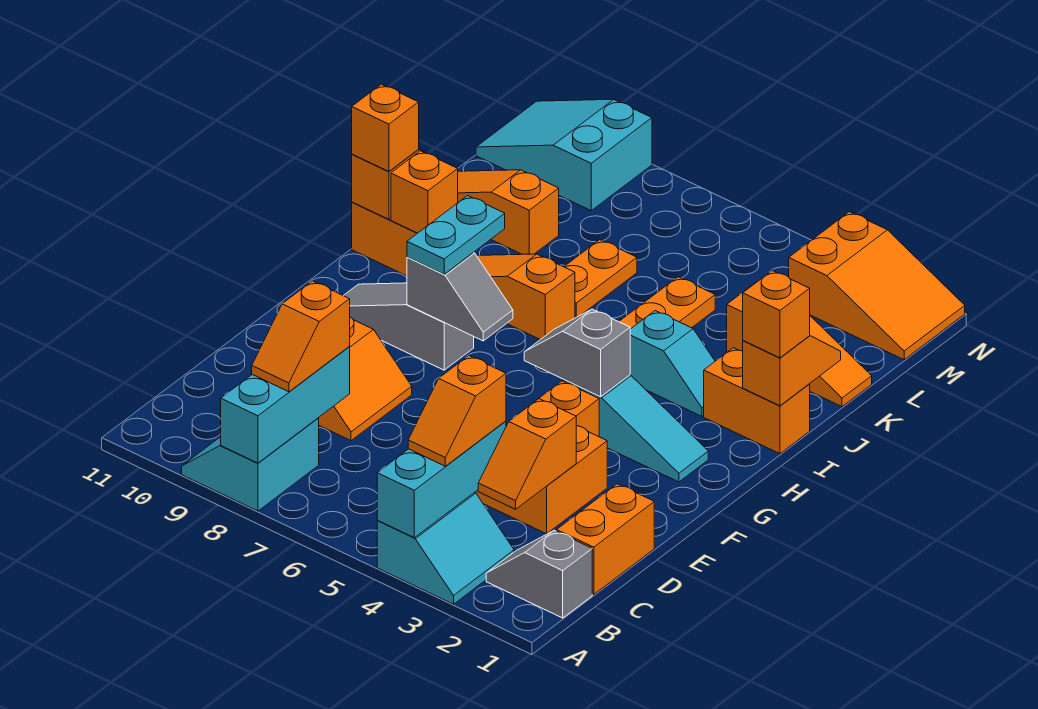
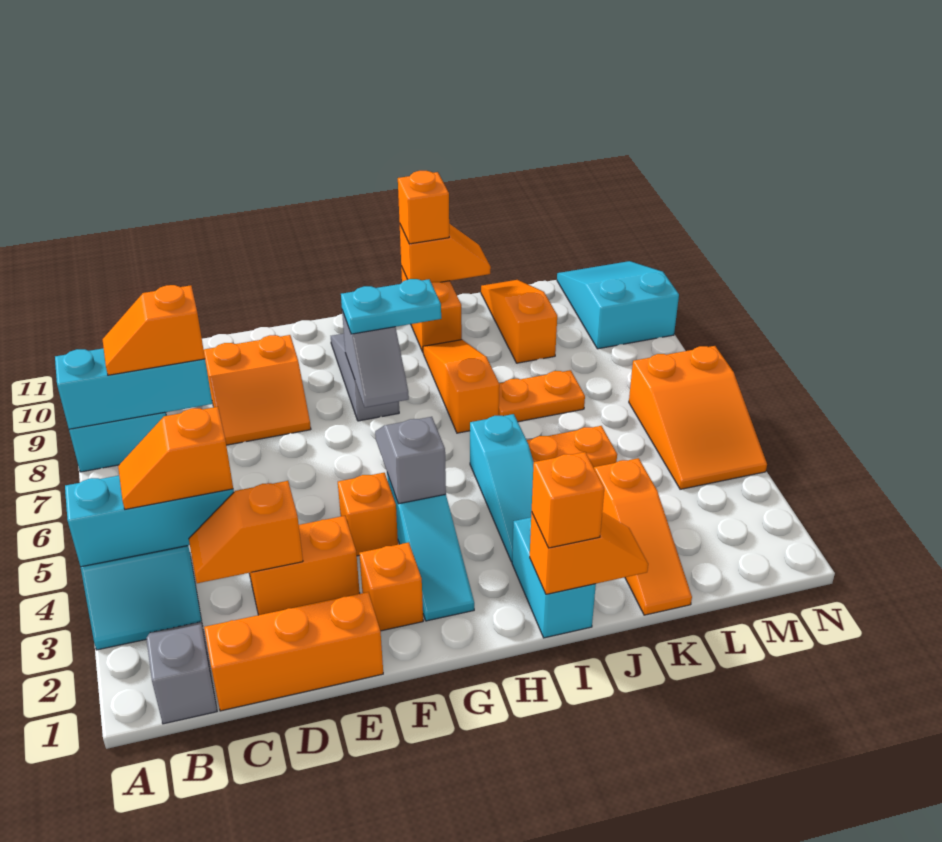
orange 1x2 brick [557,484,654,595] -> orange 1x3 brick [204,592,383,711]
orange 1x2 brick [704,348,810,454] -> cyan 1x2 brick [512,517,596,638]
cyan 1x2 slope [630,311,715,416] -> cyan 1x3 slope [470,414,534,562]
orange 1x1 brick [391,151,458,233] -> orange 1x1 brick moved to [359,542,423,631]
orange 2x3 slope [789,212,965,360] -> orange 2x3 slope moved to [629,346,767,489]

